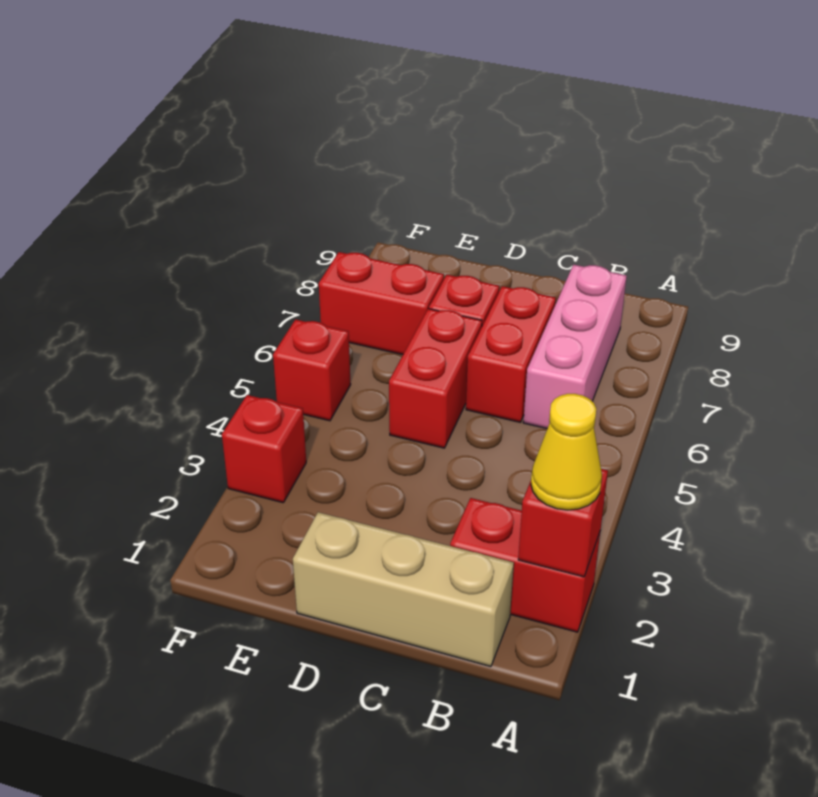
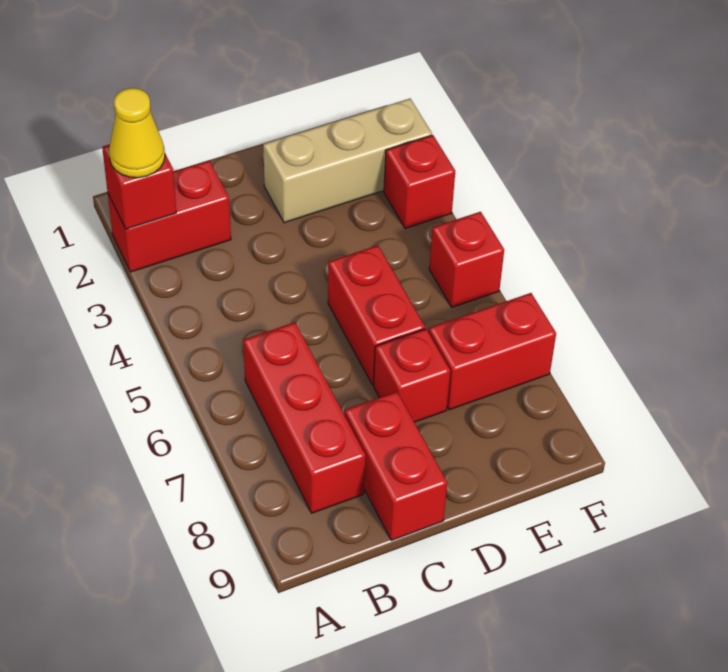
tan 1x3 brick [293,512,514,667] -> tan 1x3 brick moved to [263,99,432,223]
pink 1x3 brick [523,265,627,429] -> red 1x3 brick [243,322,365,513]
red 1x2 brick [466,286,556,422] -> red 1x2 brick moved to [345,392,447,540]

